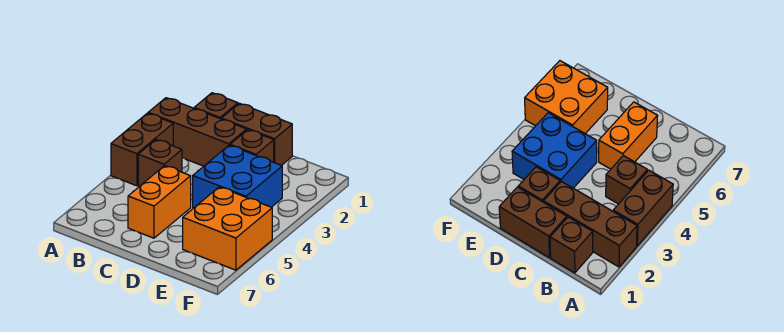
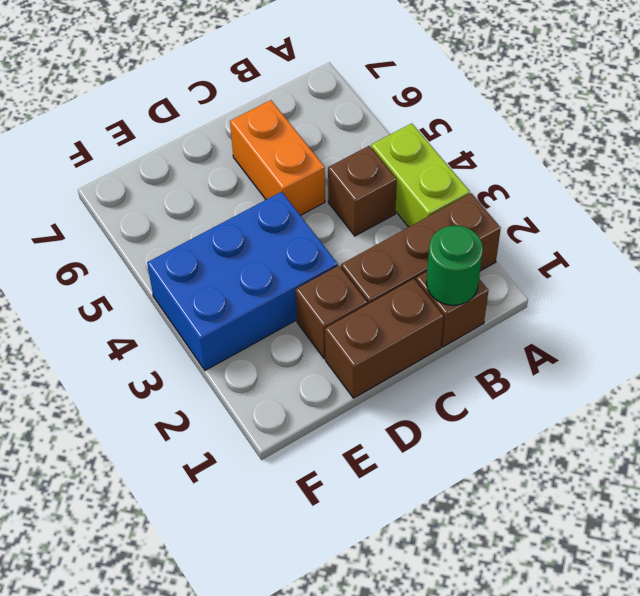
brown 1x2 brick [111,113,173,186] -> lime 1x2 brick [371,123,470,227]
none -> green 1x1 round brick [426,225,483,305]
blue 2x2 brick [193,145,282,208] -> blue 2x3 brick [147,192,338,370]
orange 2x2 brick [183,187,272,270] -> none

